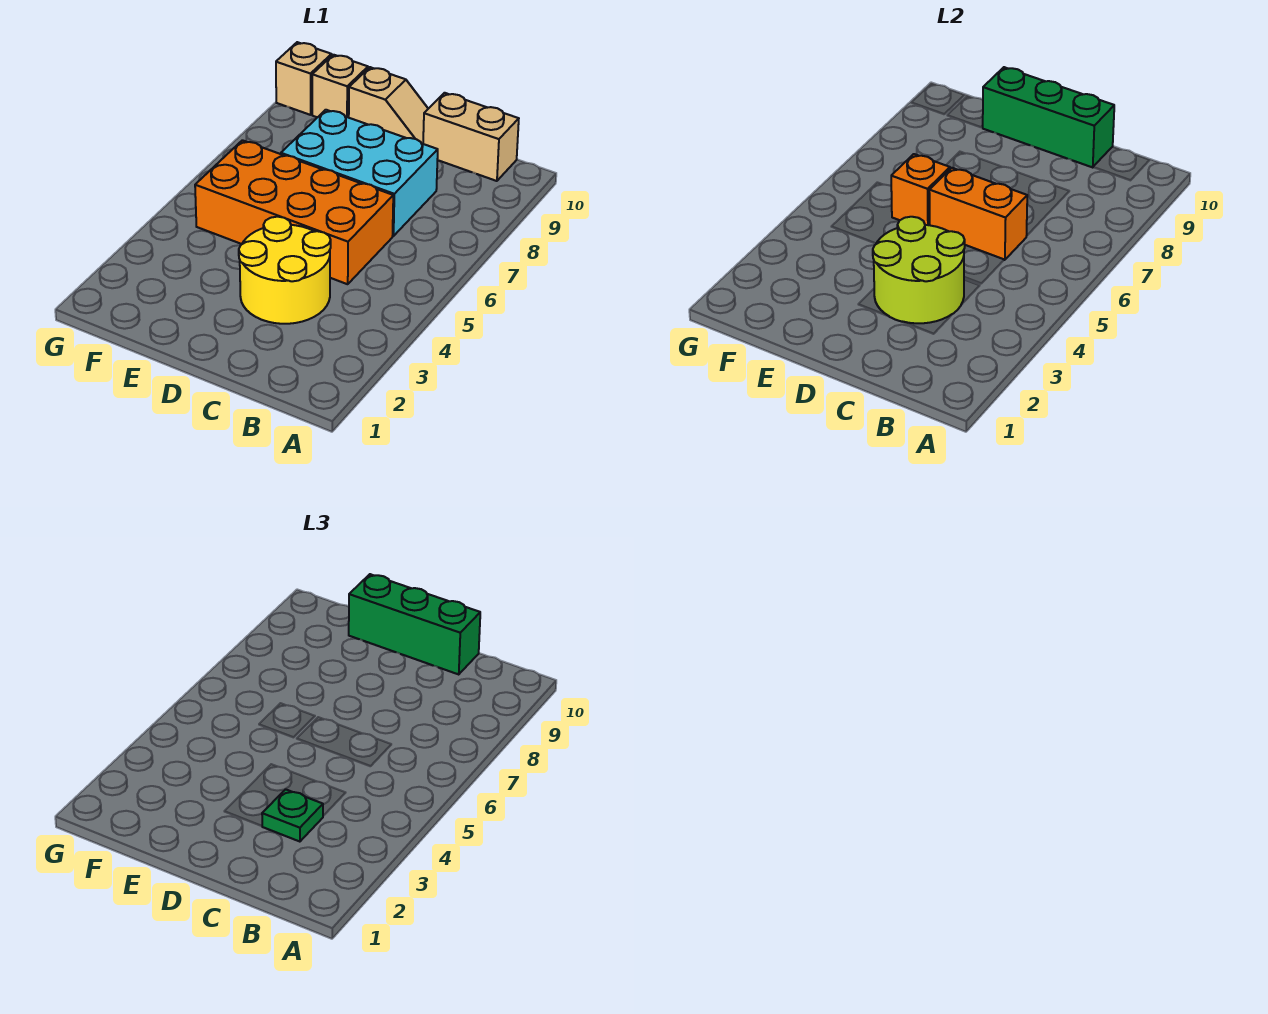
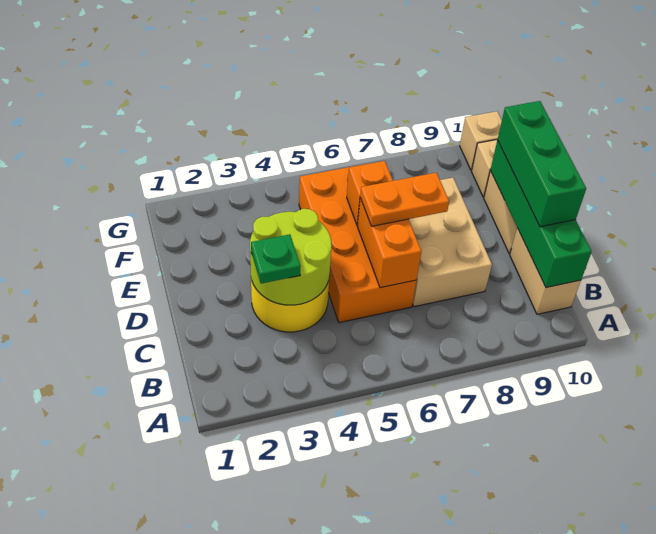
cyan 2x3 brick [281,110,438,236] -> tan 2x3 brick [409,178,492,307]
green 1x3 brick [982,67,1114,167] -> green 1x4 brick [490,140,592,288]
none -> orange 1x2 plate [360,173,449,226]

